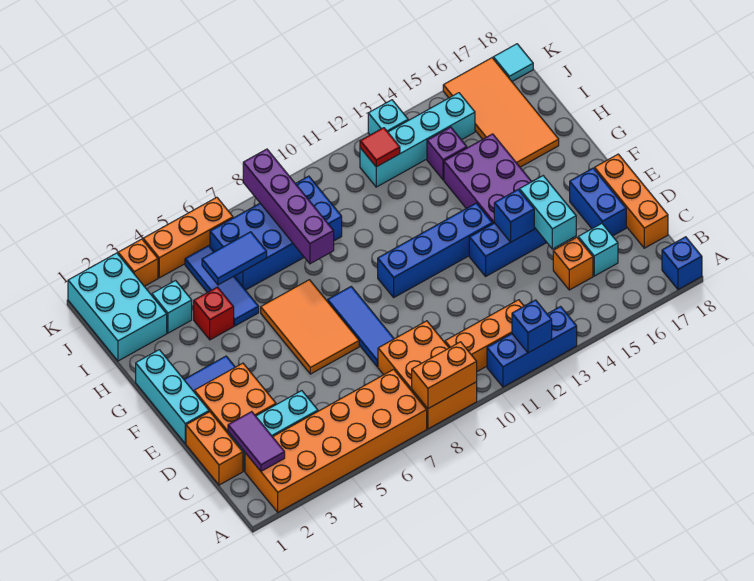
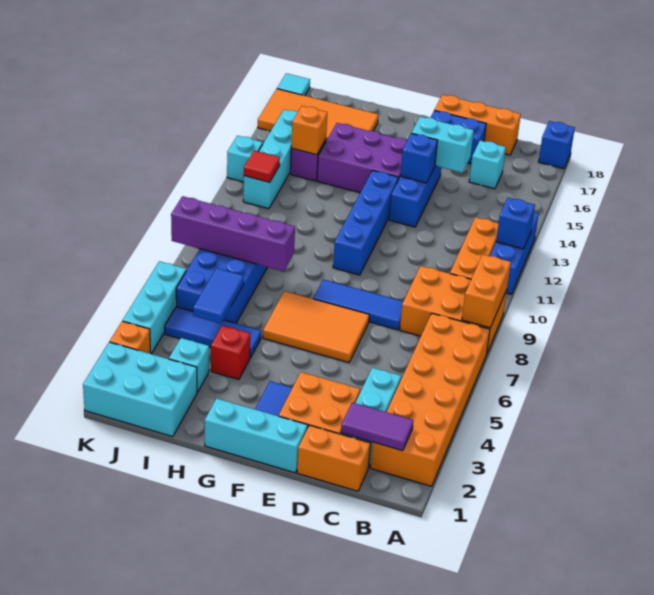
orange 1x1 brick [553,237,593,290] -> orange 1x1 brick moved to [291,106,327,155]
orange 1x3 brick [143,197,233,278] -> cyan 1x3 brick [123,261,186,354]

